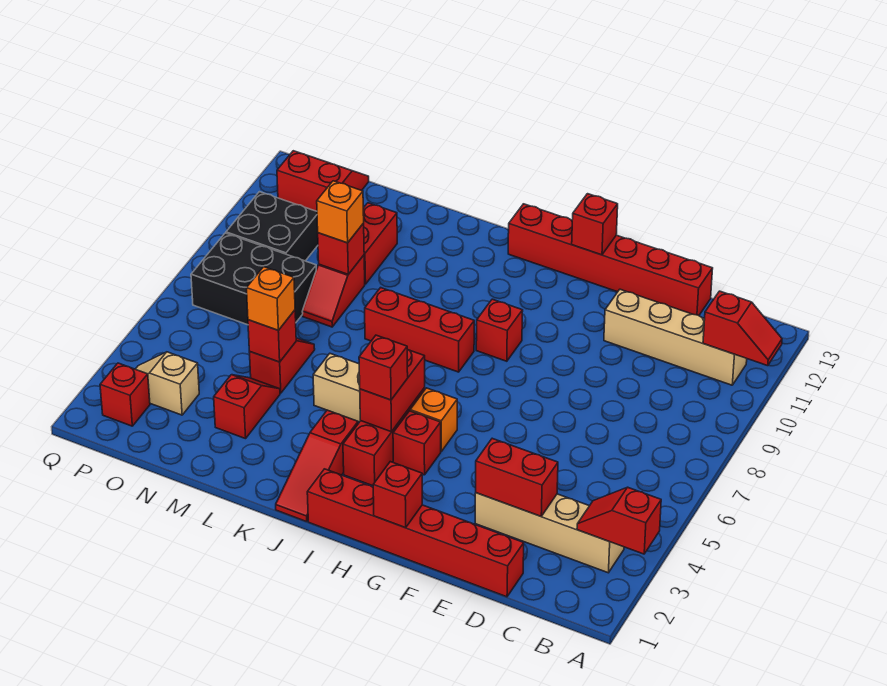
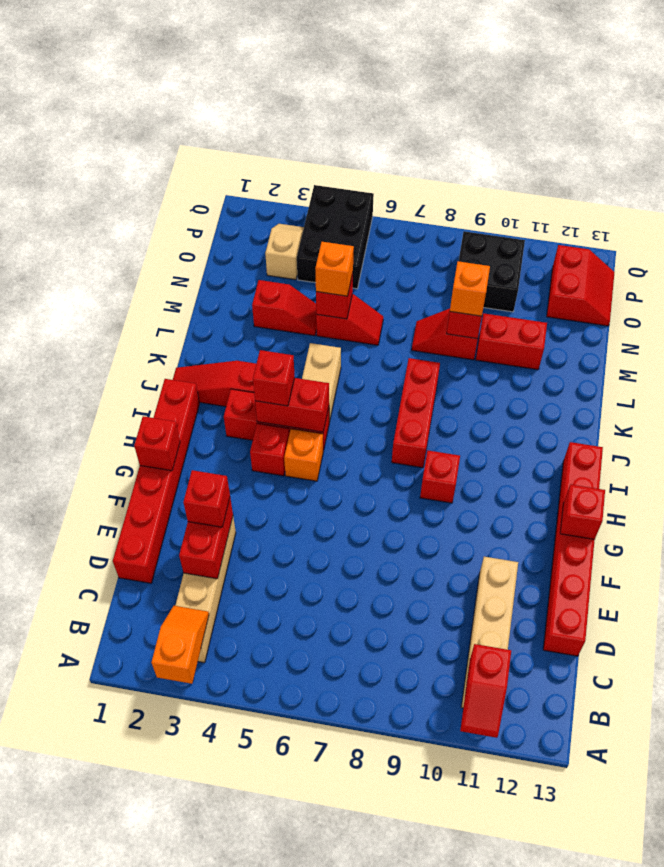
red 1x2 slope [577,487,661,554] -> orange 1x2 slope [151,606,209,684]
black 2x3 brick [191,233,316,325] -> black 2x3 brick moved to [297,185,374,289]
red 1x1 brick [100,363,150,426] -> red 1x1 brick moved to [183,470,230,527]

